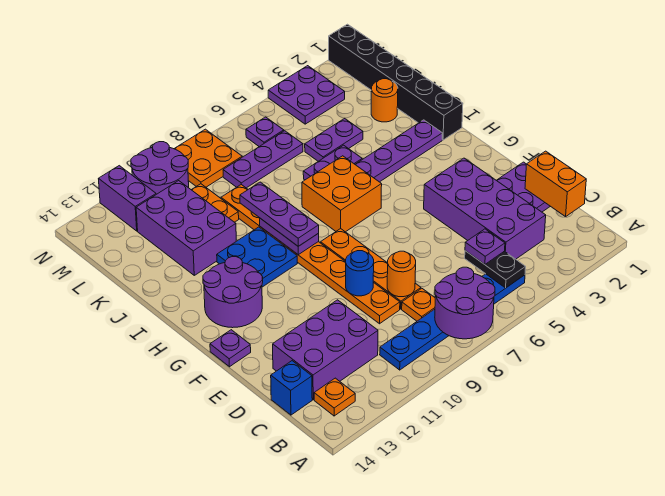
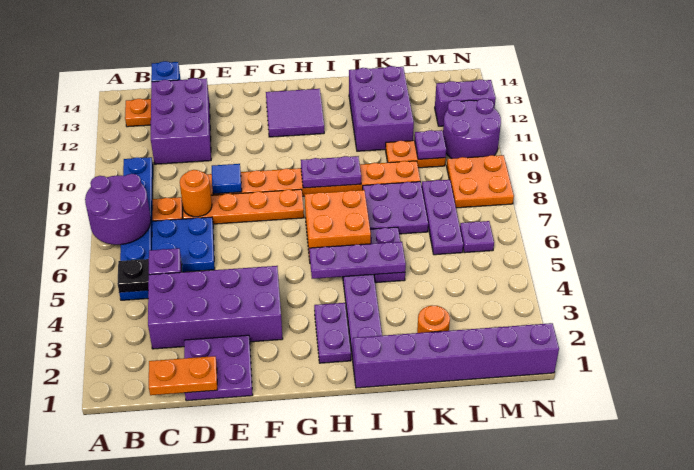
orange 1x2 brick [525,151,586,217] -> orange 1x2 plate [149,356,217,395]
blue 1x1 round brick [346,251,374,296] -> blue 1x1 tile [212,164,242,194]
purple 1x1 plate [210,330,251,367] -> purple 1x1 plate moved to [415,130,446,159]
purple 2x2 round brick [203,257,263,328] -> purple 2x2 tile [266,89,324,137]
purple 1x3 plate [240,182,319,246] -> purple 1x3 plate moved to [309,242,406,279]
blue 2x2 plate [217,227,297,287] -> blue 2x2 plate moved to [152,217,215,272]
black 1x6 brick [329,24,463,140] -> purple 1x6 brick [353,323,559,388]
purple 2x3 brick [136,181,236,275] -> purple 2x3 brick turned to [349,66,414,151]
purple 1x2 plate [305,119,363,161] -> purple 1x2 plate moved to [314,303,351,363]
purple 2x2 plate [268,66,345,124] -> purple 2x2 plate moved to [363,182,428,234]

